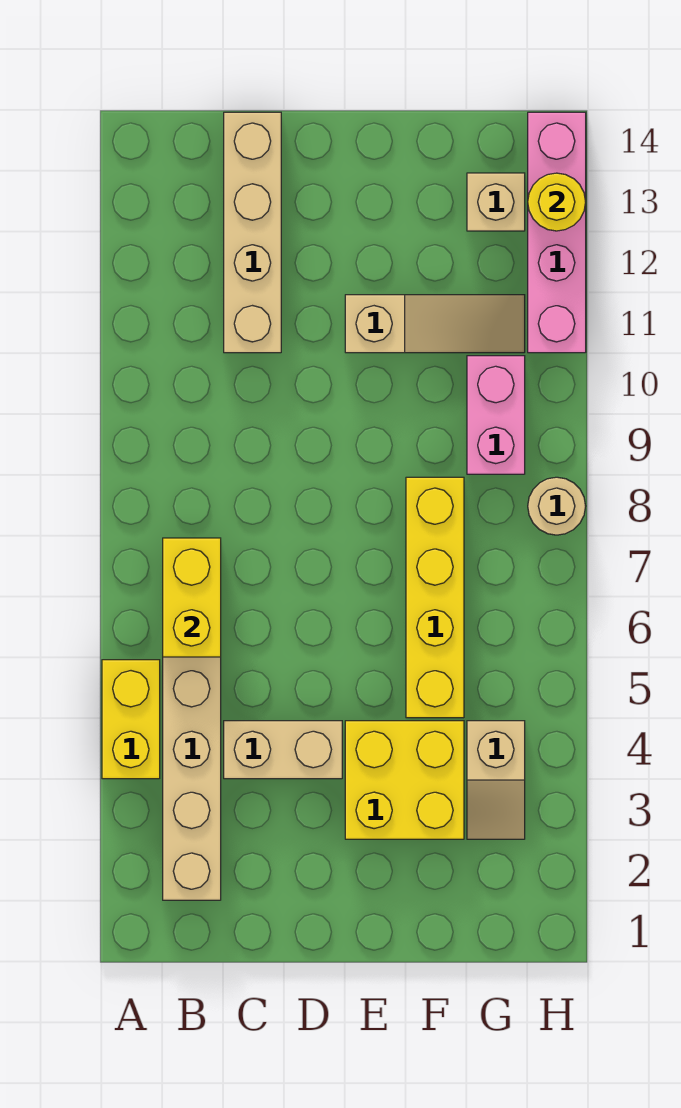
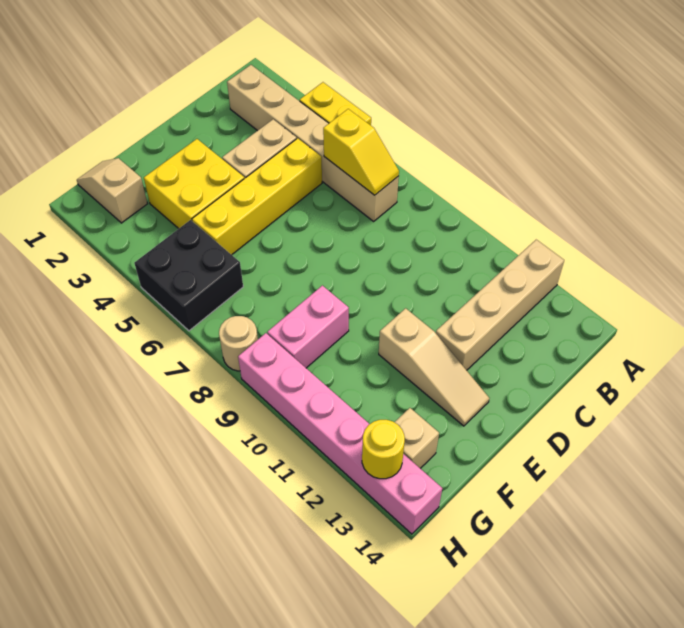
yellow 1x2 brick [163,538,221,657] -> yellow 1x2 slope [323,109,399,195]
tan 1x4 brick [224,112,281,353] -> tan 1x4 brick turned to [436,240,564,370]
tan 1x3 slope [345,295,525,353] -> tan 1x3 slope turned to [379,308,489,426]
yellow 1x4 brick [406,477,464,718] -> yellow 1x4 brick turned to [192,138,322,255]
tan 1x2 slope [467,721,525,839] -> tan 1x2 slope moved to [77,158,147,223]
none -> black 2x2 brick [134,220,243,331]
pink 1x2 brick [467,356,525,474] -> pink 1x2 brick turned to [267,286,349,368]
pink 1x4 brick [528,112,586,353] -> pink 1x6 brick [238,333,442,534]

